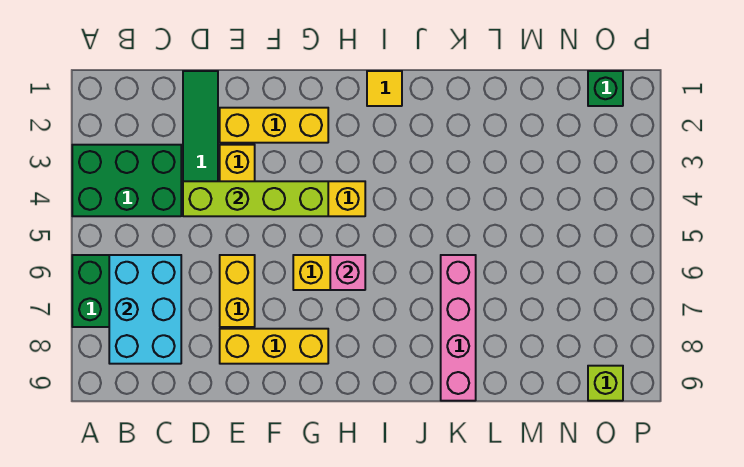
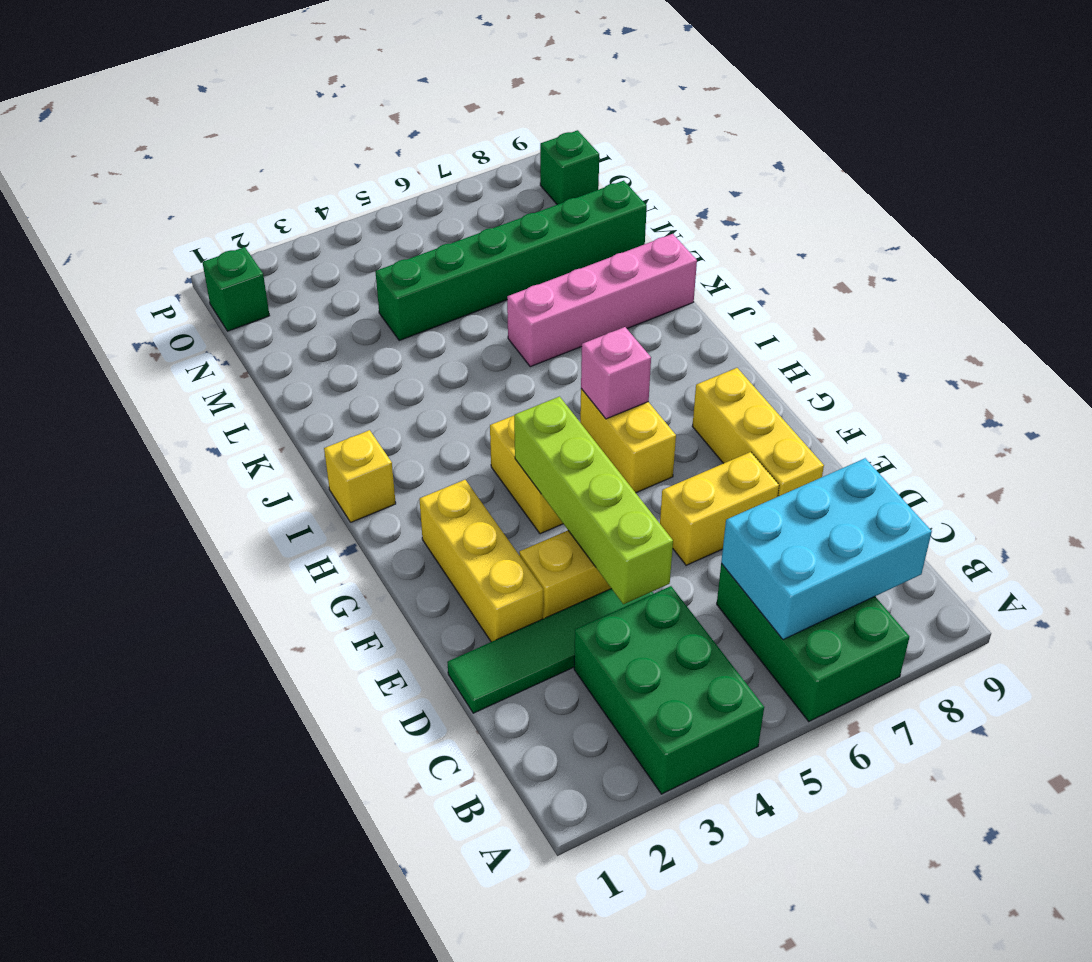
yellow 1x1 tile [367,71,402,106] -> yellow 1x1 brick [324,430,396,522]
none -> green 1x6 brick [375,181,647,340]
lime 1x1 brick [588,366,623,401] -> green 1x1 brick [540,130,599,205]

